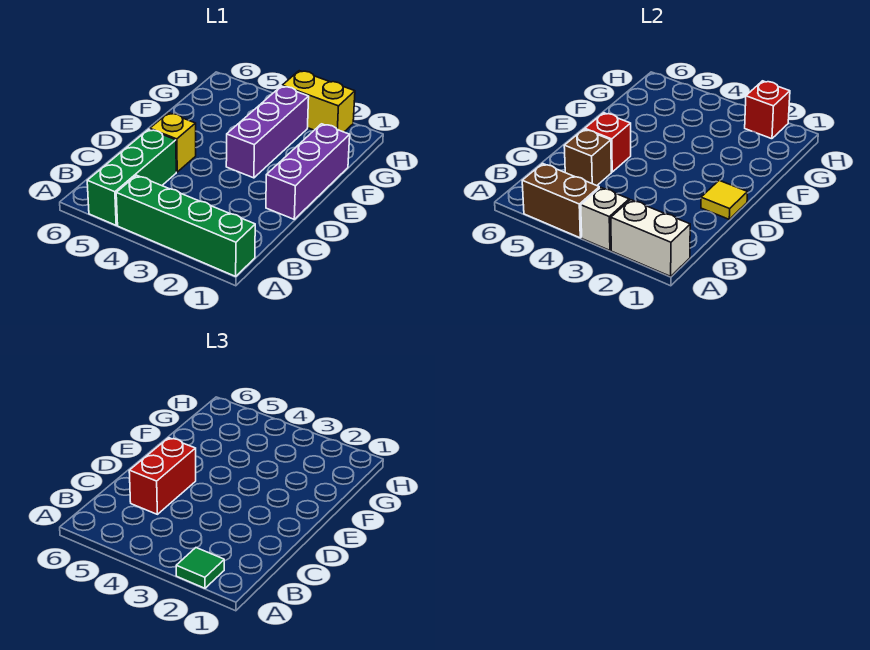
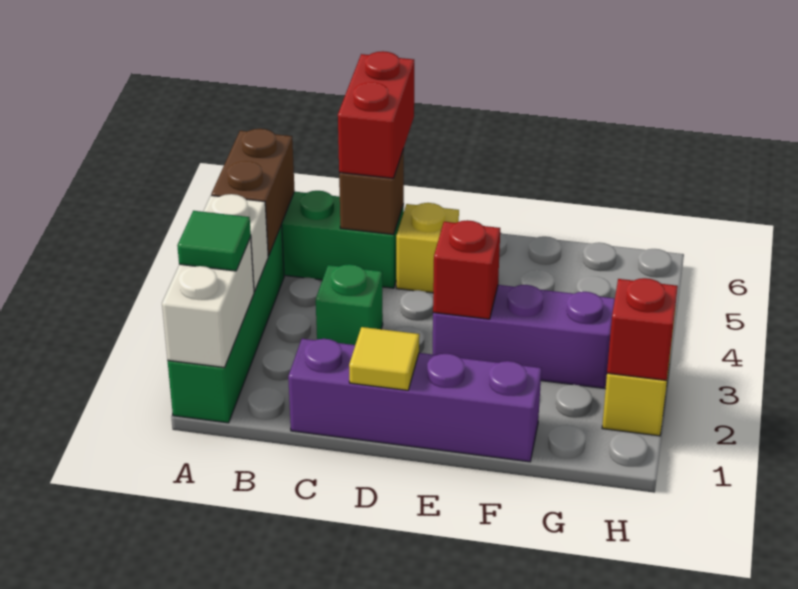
none -> green 1x1 brick [316,264,383,345]
red 1x2 brick [129,438,196,514] -> red 1x2 brick turned to [338,51,414,178]
purple 1x3 brick [266,124,350,219] -> purple 1x4 brick [288,339,541,462]
red 1x1 brick [585,113,631,172] -> red 1x1 brick moved to [433,220,500,319]

